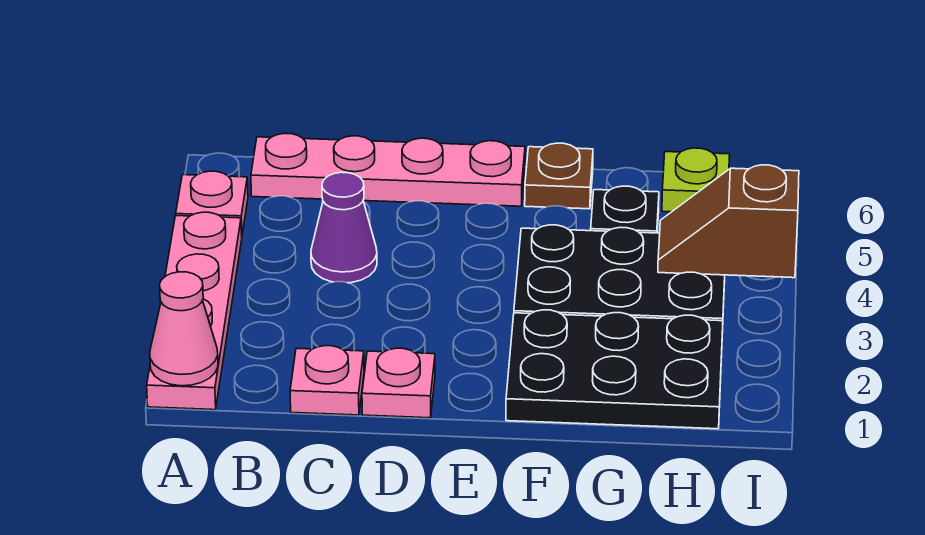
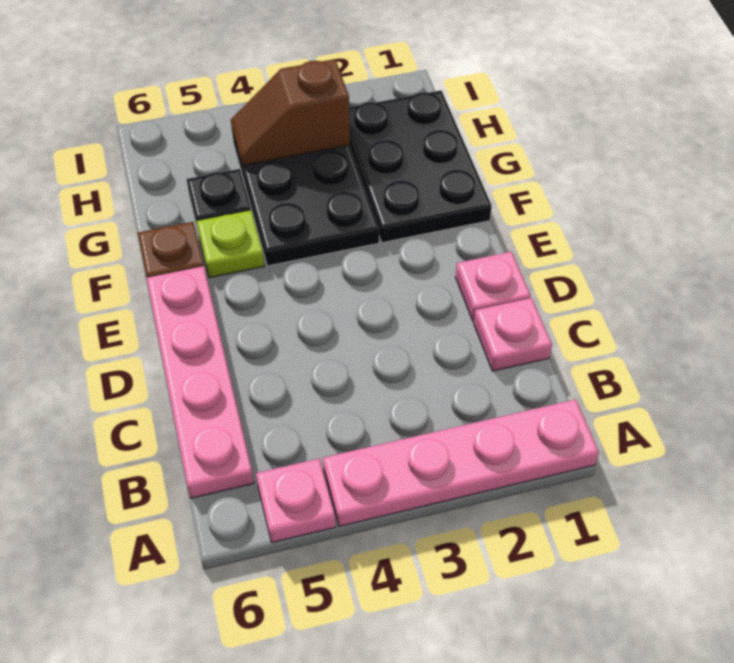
pink 1x1 cone [150,272,218,386] -> none
purple 1x1 cone [311,172,377,283] -> none
brown 1x2 slope [658,165,799,278] -> brown 1x2 slope turned to [231,59,350,166]
lime 1x1 plate [662,148,730,212] -> lime 1x1 plate moved to [196,210,264,278]

